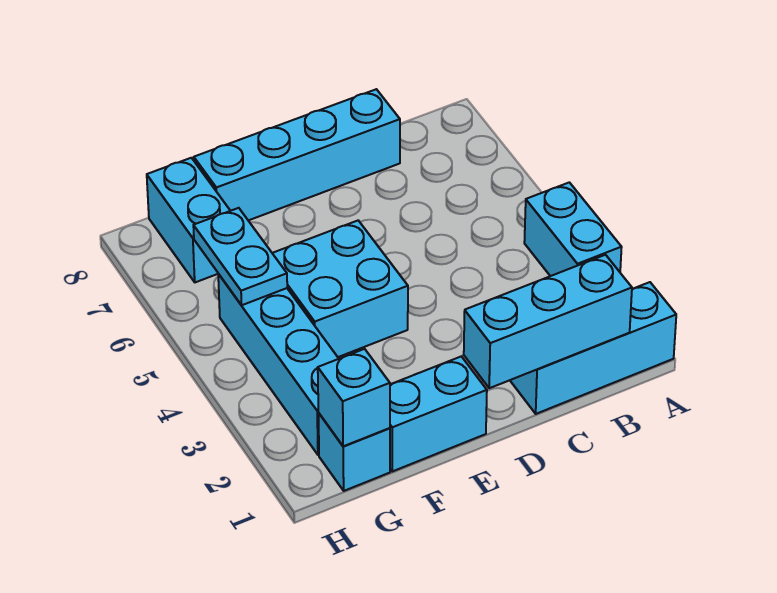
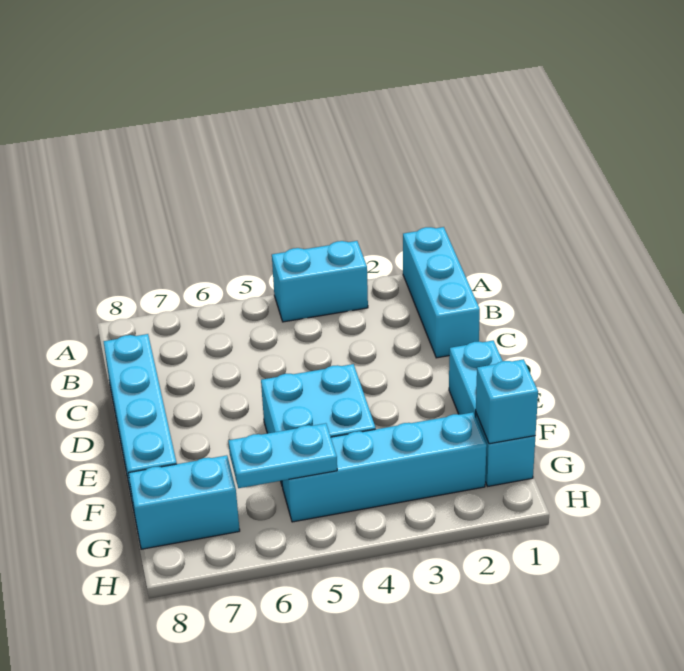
cyan 1x3 brick [464,255,632,388] -> none

